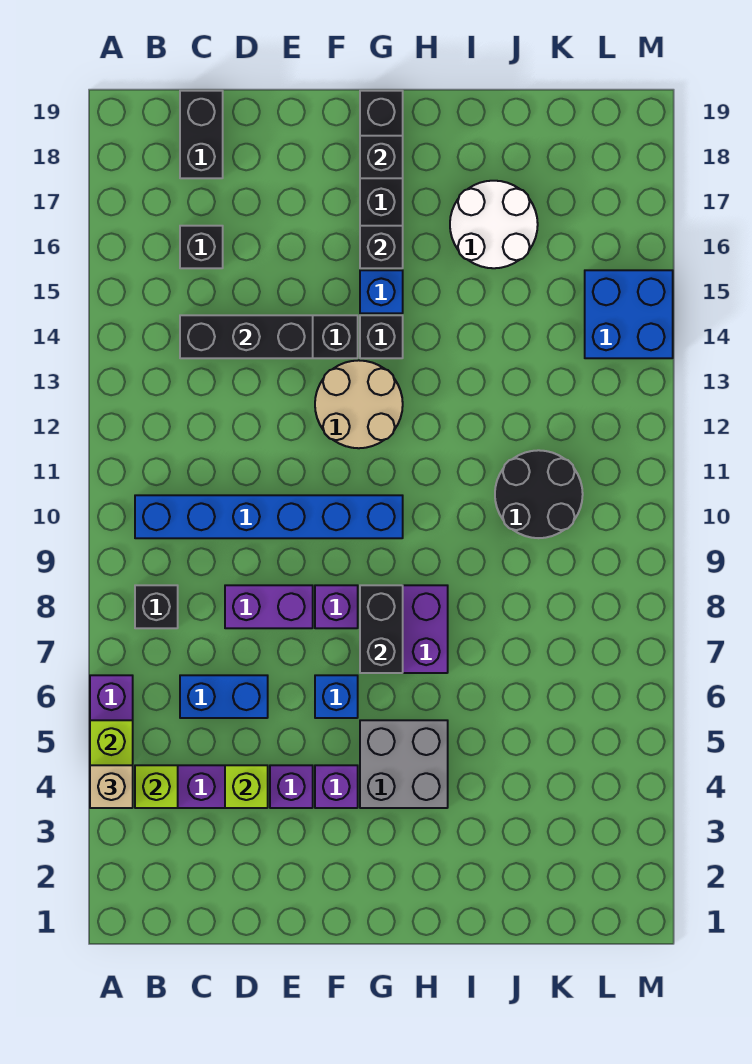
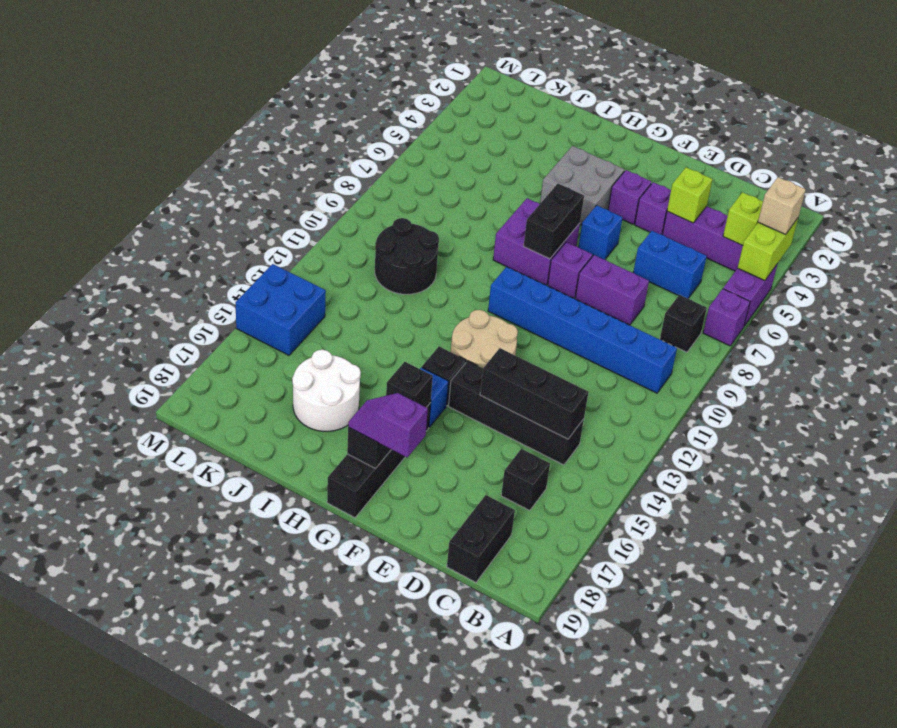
none -> purple 1x1 brick [703,289,750,346]
none -> purple 1x2 slope [348,393,428,457]

